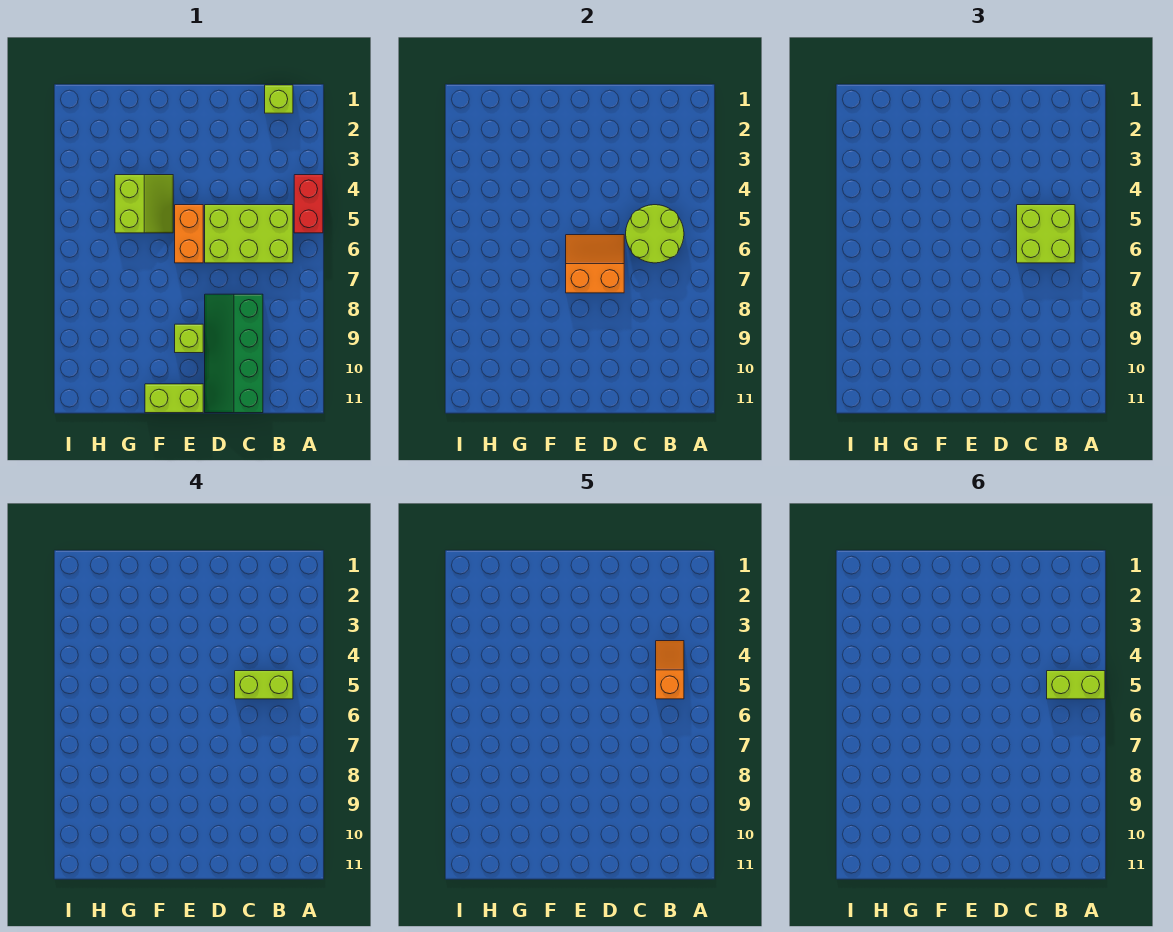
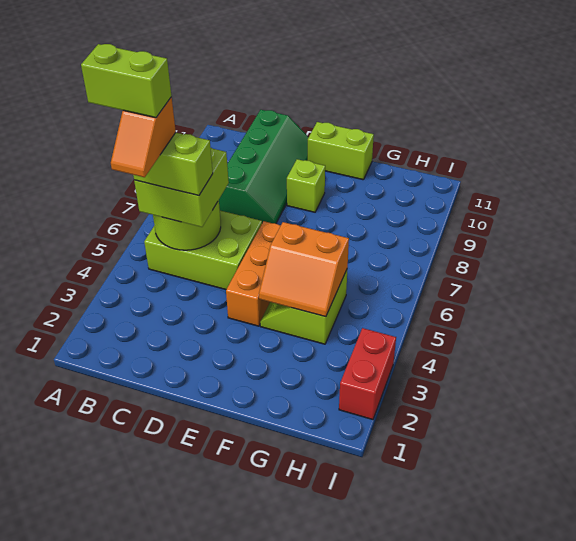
red 1x2 brick [294,175,323,233] -> red 1x2 brick moved to [339,328,396,420]
lime 1x1 brick [265,85,293,113] -> none
orange 2x2 slope [566,235,624,293] -> orange 2x2 slope moved to [259,222,349,317]
orange 1x2 brick [175,205,203,263] -> orange 1x3 brick [226,221,280,326]

